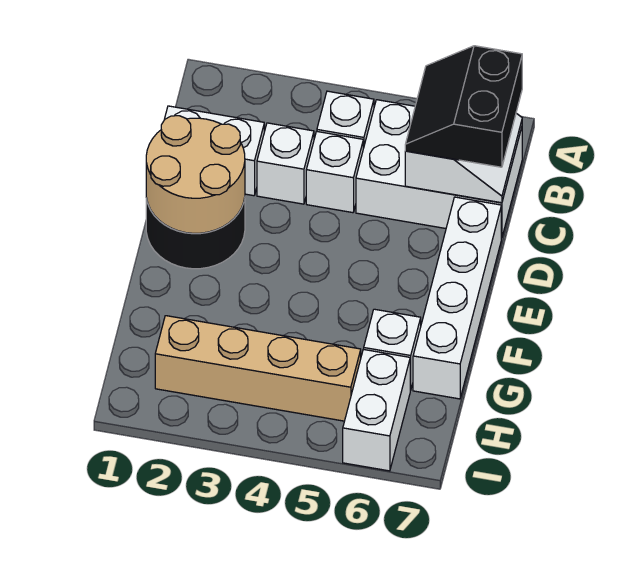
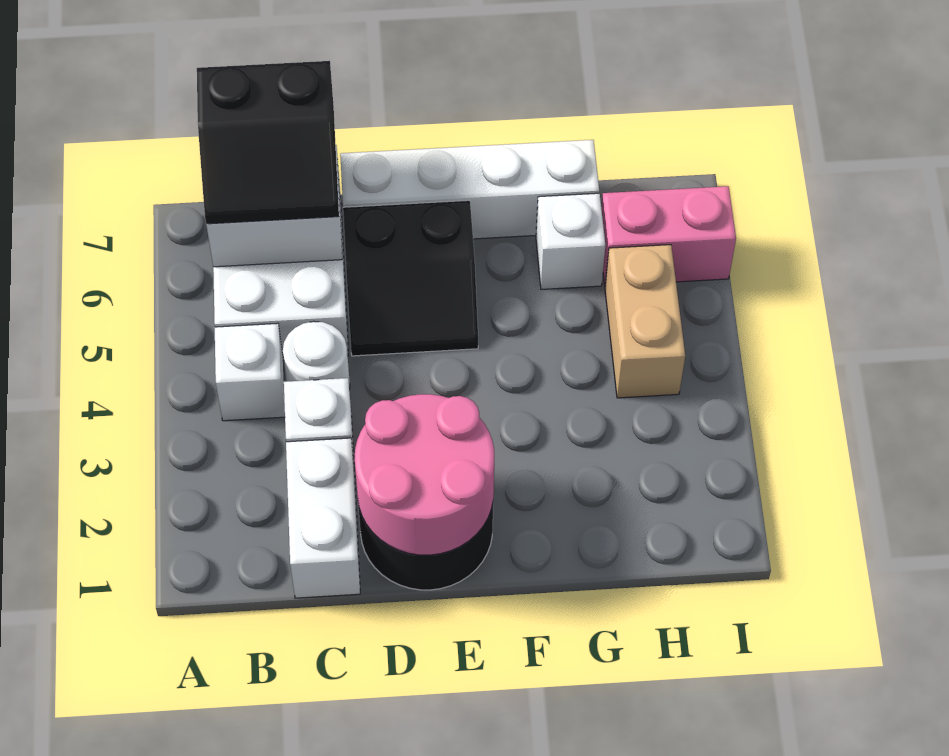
white 1x1 brick [306,132,363,213] -> white 1x1 round brick [283,321,350,389]
tan 2x2 round brick [146,116,245,233] -> pink 2x2 round brick [355,394,494,555]
none -> black 2x2 slope [343,200,478,356]
tan 1x4 brick [155,316,361,421] -> tan 1x2 brick [605,245,685,398]
white 1x2 brick [343,349,410,471] -> pink 1x2 brick [601,186,736,285]

